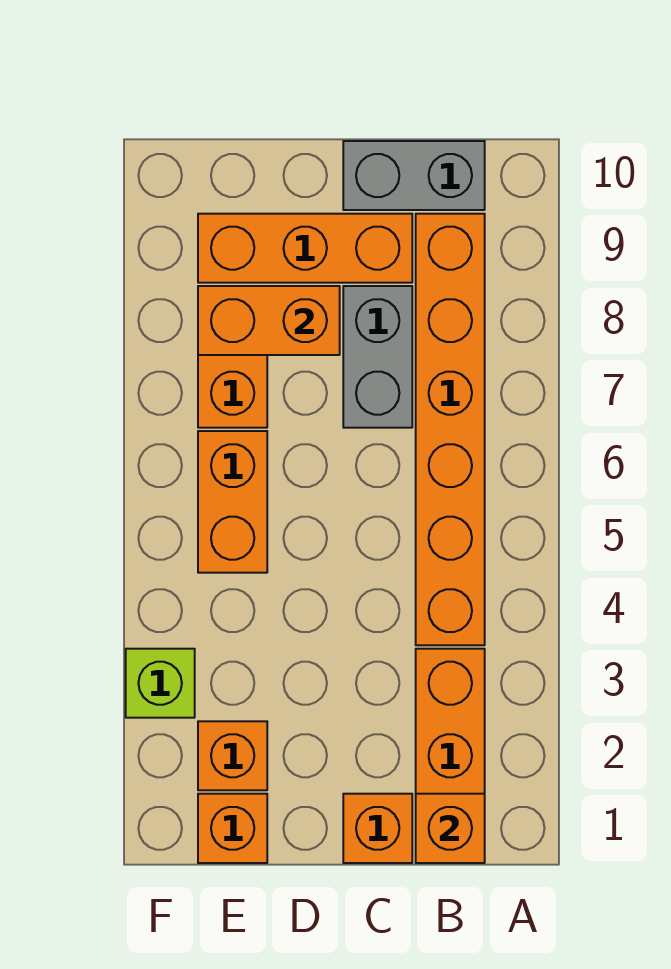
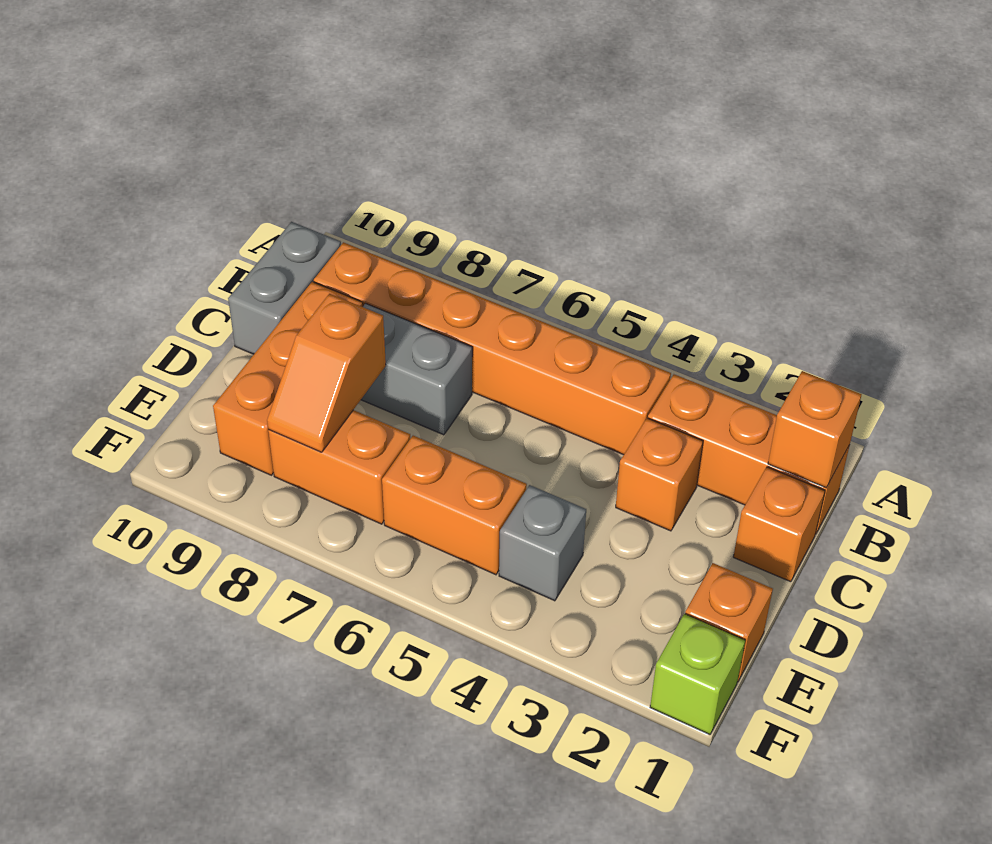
orange 1x2 brick [198,286,340,355] -> orange 1x2 slope [267,294,386,452]
orange 1x1 brick [198,721,267,790] -> orange 1x1 brick moved to [616,418,703,531]
none -> grey 1x1 brick [499,485,586,601]
lime 1x1 brick [126,649,195,718] -> lime 1x1 brick moved to [650,614,745,734]

